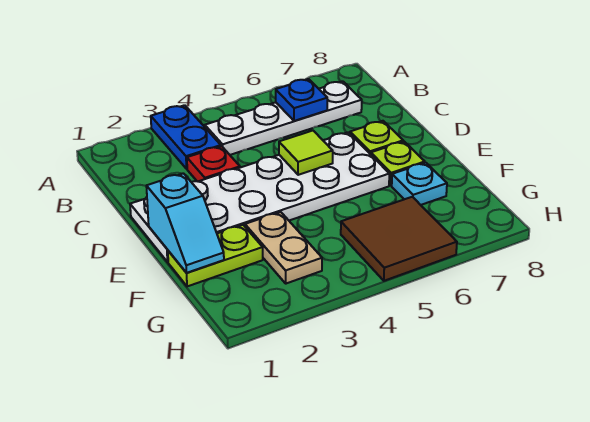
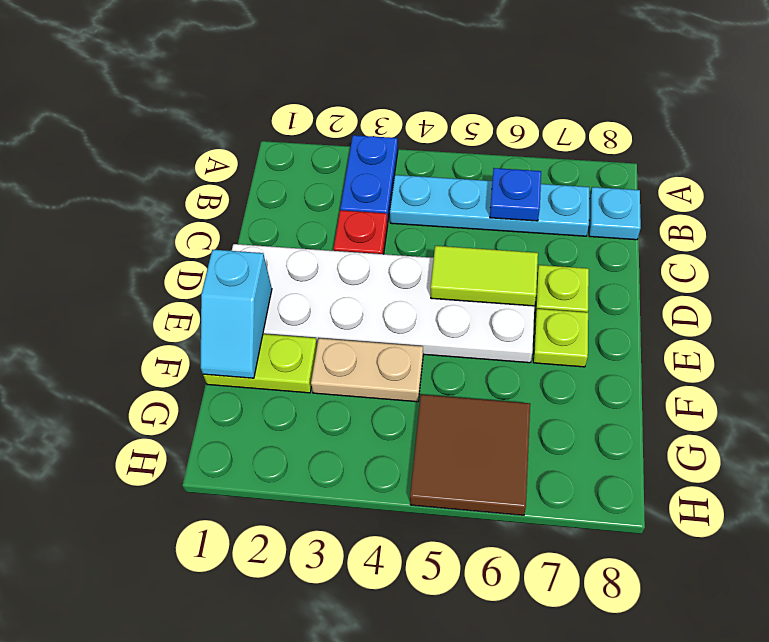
white 1x4 plate [205,81,362,155] -> cyan 1x4 plate [390,175,589,236]
lime 1x1 tile [279,131,333,175] -> lime 1x2 tile [431,246,538,306]
tan 1x2 plate [245,212,322,284] -> tan 1x2 plate turned to [311,338,423,402]
cyan 1x1 plate [392,163,447,205] -> cyan 1x1 plate moved to [589,187,641,240]

